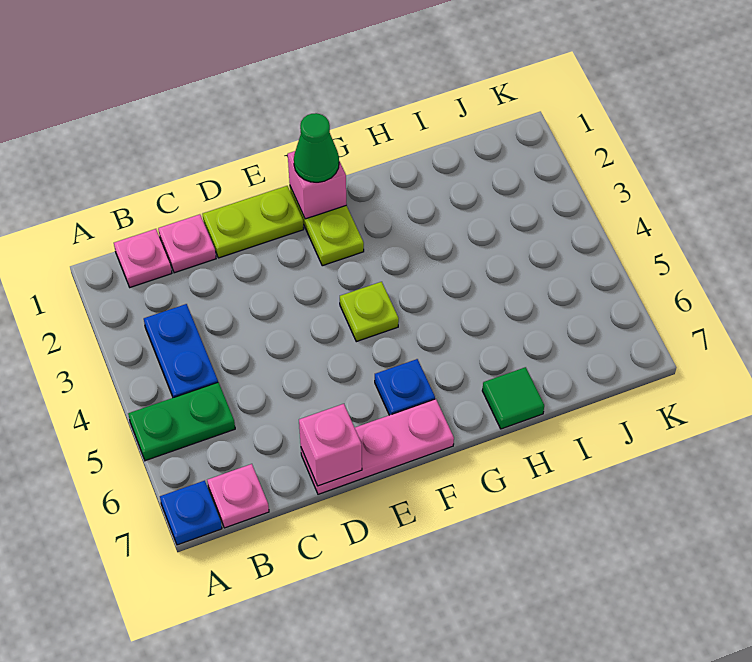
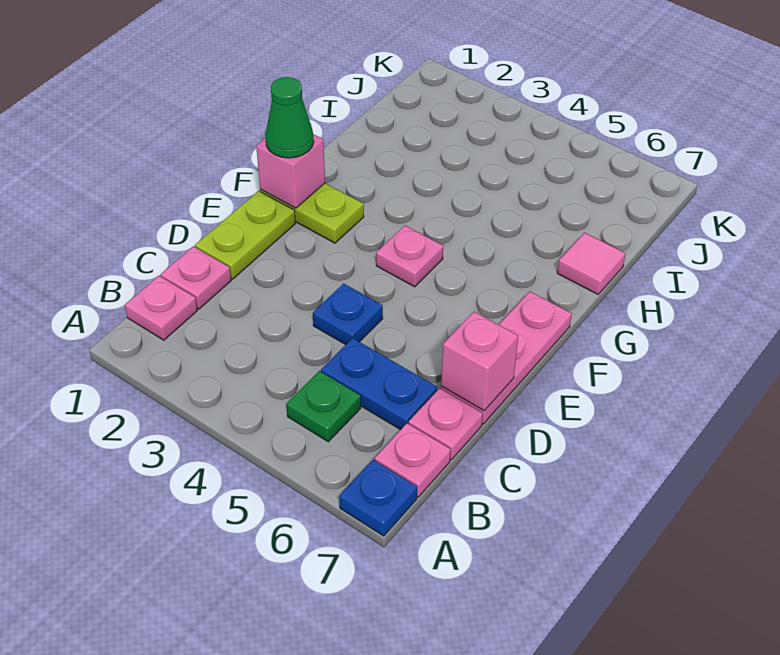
green 1x2 plate [128,382,235,461] -> green 1x1 plate [286,371,361,442]
blue 1x2 plate [144,304,218,398] -> blue 1x2 plate moved to [321,338,437,430]
none -> pink 1x1 plate [409,388,483,460]
lime 1x1 plate [340,282,399,342] -> pink 1x1 plate [376,226,443,287]
blue 1x1 plate [375,359,435,415] -> blue 1x1 plate moved to [313,284,383,345]
green 1x1 tile [482,367,544,429] -> pink 1x1 tile [557,233,625,294]

